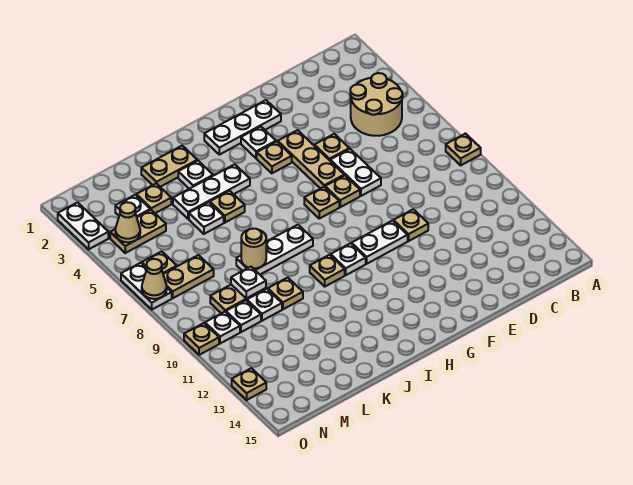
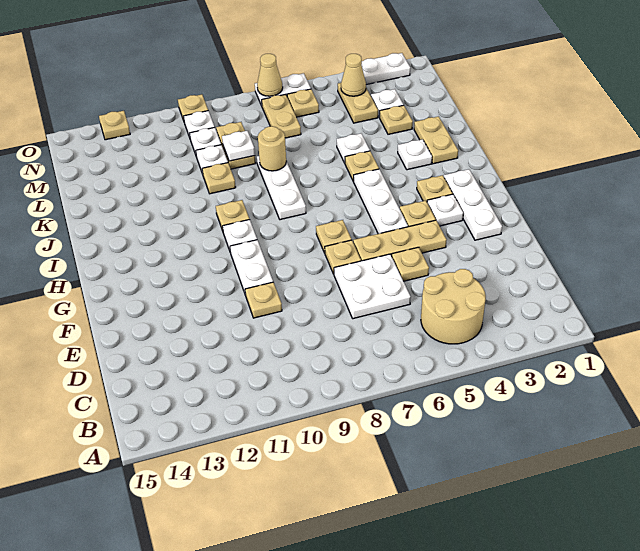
tan 1x1 plate [446,134,481,165] -> tan 1x1 plate moved to [417,175,453,201]
white 1x2 plate [330,149,381,196] -> white 2x2 plate [334,254,411,319]
white 1x3 plate [173,164,250,219] -> white 1x3 plate moved to [354,169,408,234]

